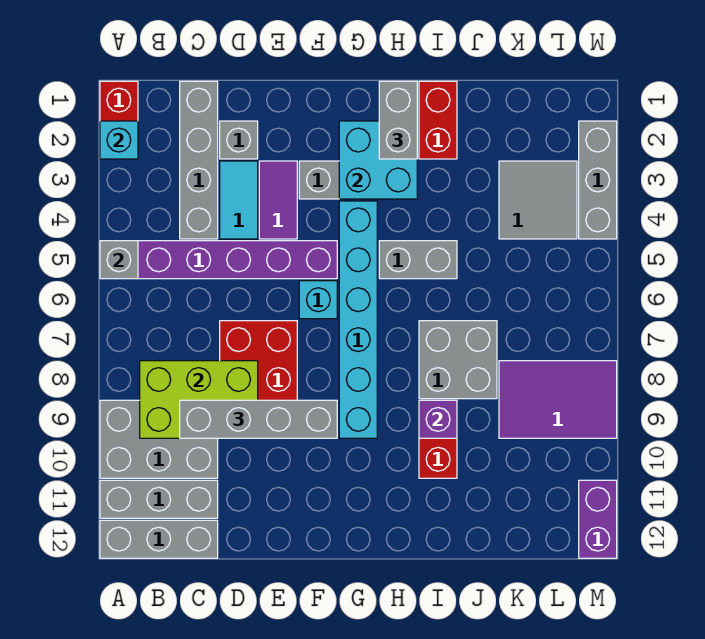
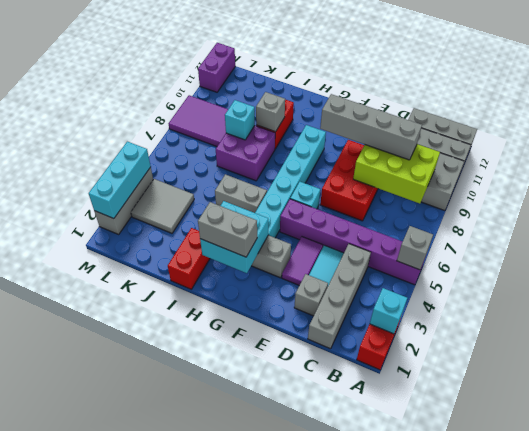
grey 1x2 brick [379,81,417,159] -> grey 1x2 brick turned to [198,202,257,257]
grey 2x2 brick [419,321,497,399] -> purple 2x2 brick [216,126,275,181]
purple 1x1 brick [419,400,457,438] -> grey 1x1 brick [256,92,285,132]
none -> cyan 1x1 brick [225,100,255,140]
none -> cyan 1x3 brick [89,142,151,219]

